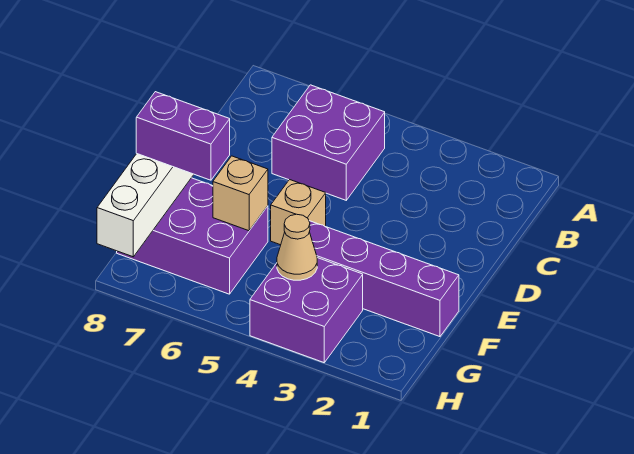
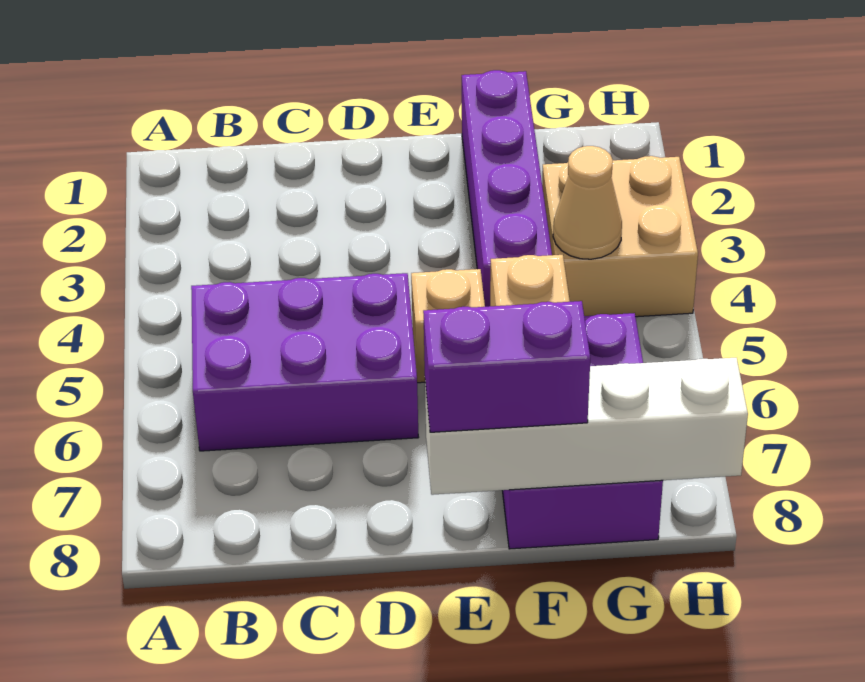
purple 2x2 brick [272,85,385,200] -> purple 2x3 brick [191,273,419,451]
purple 1x2 brick [136,92,230,180] -> purple 1x2 brick turned to [423,301,590,432]
purple 2x2 brick [250,258,363,363] -> tan 2x2 brick [542,156,698,317]

